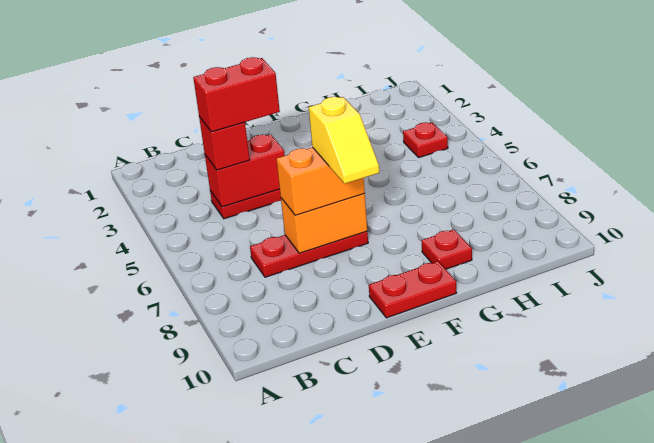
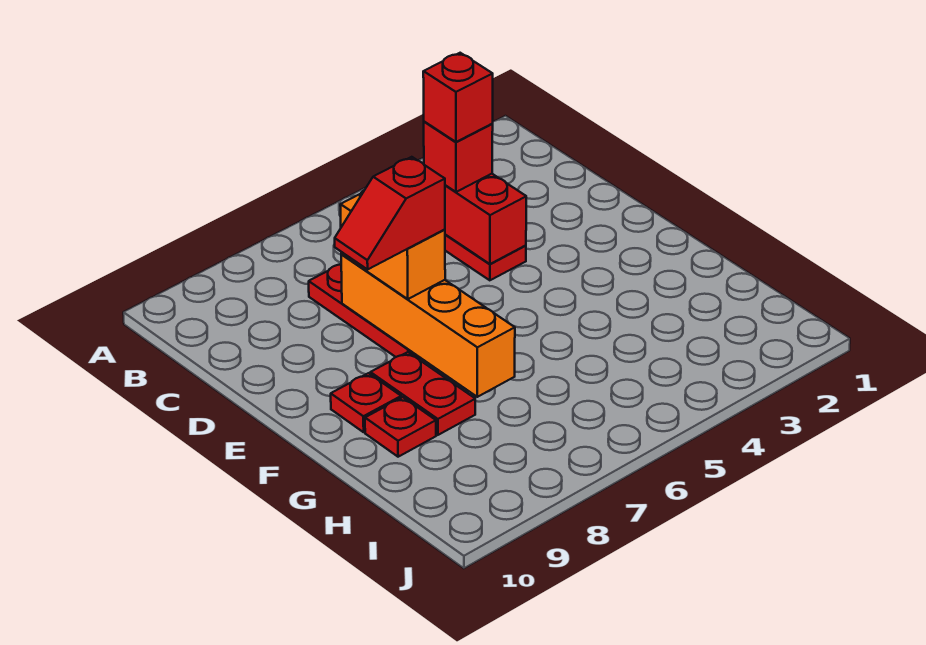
red 1x2 brick [193,57,280,132] -> red 1x1 brick [423,53,493,142]
orange 1x2 brick [281,193,367,253] -> orange 1x4 brick [341,255,515,397]
yellow 1x2 slope [309,97,379,184] -> red 1x2 slope [335,157,445,269]
red 1x2 plate [369,261,456,318] -> red 1x2 plate moved to [370,352,475,435]
red 1x1 plate [403,122,448,157] -> red 1x1 plate moved to [331,373,401,432]

